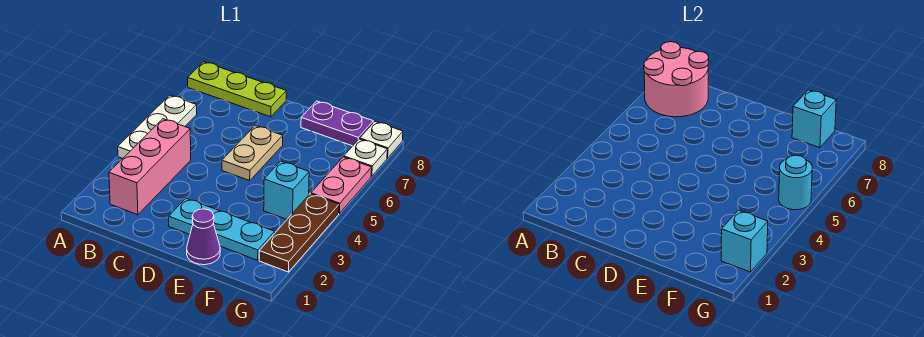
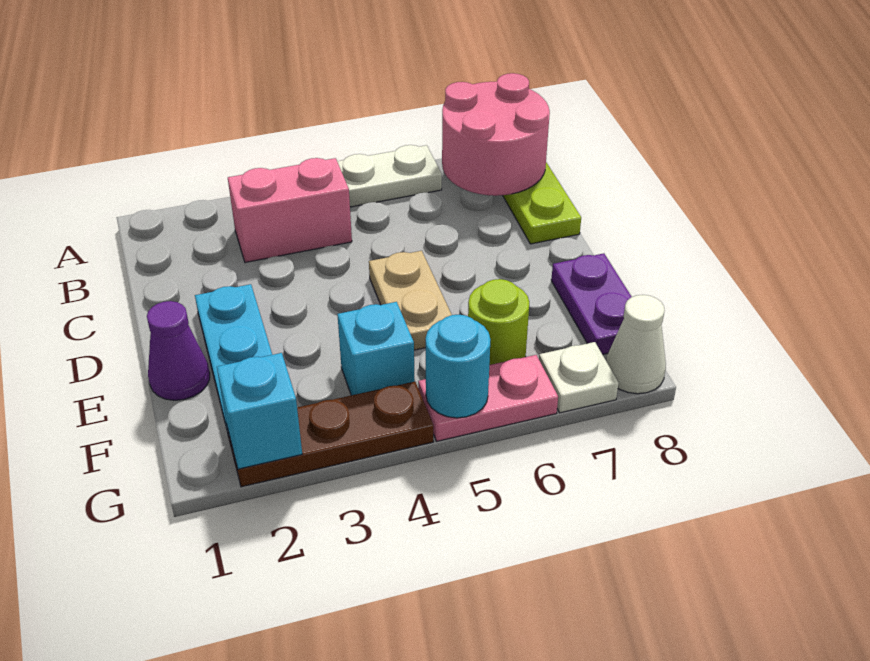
pink 1x3 brick [109,119,191,215] -> pink 1x2 brick [228,158,352,263]
tan 1x2 plate [222,125,283,181] -> tan 1x2 plate turned to [369,251,452,350]
none -> lime 1x1 round brick [468,279,529,365]
cyan 1x1 brick [792,90,836,148] -> none
white 1x1 plate [360,122,403,158] -> white 1x1 cone [606,295,666,394]

